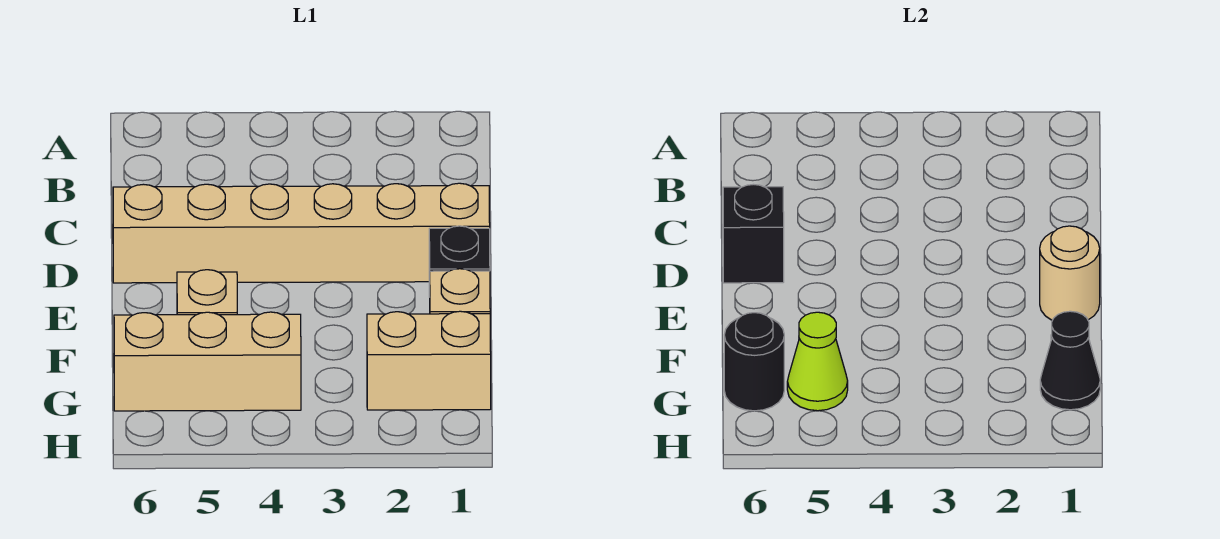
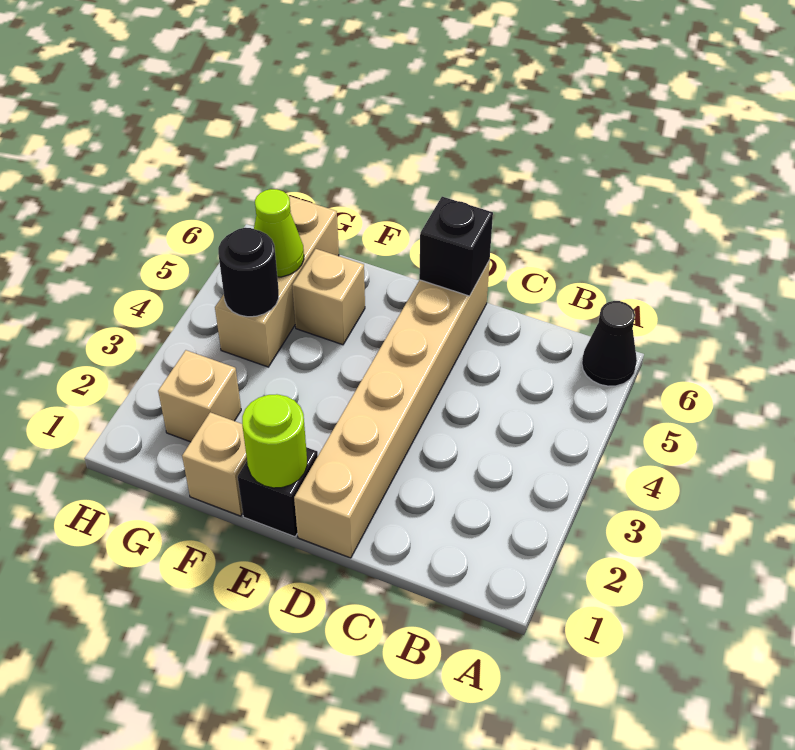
tan 1x1 round brick [1040,226,1100,320] -> lime 1x1 round brick [242,394,307,488]
tan 1x2 brick [367,311,491,410] -> tan 1x1 brick [158,350,241,442]
black 1x1 cone [1040,311,1100,410] -> black 1x1 cone moved to [582,301,637,386]
black 1x1 round brick [724,313,784,411] -> black 1x1 round brick moved to [218,228,279,317]

